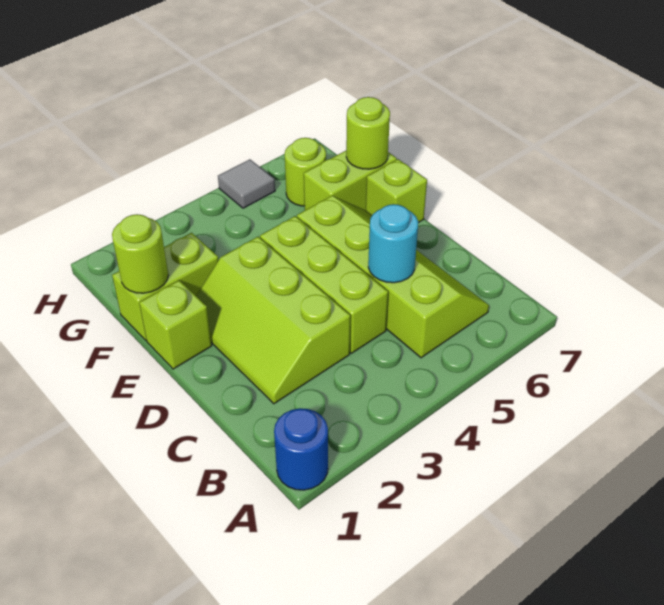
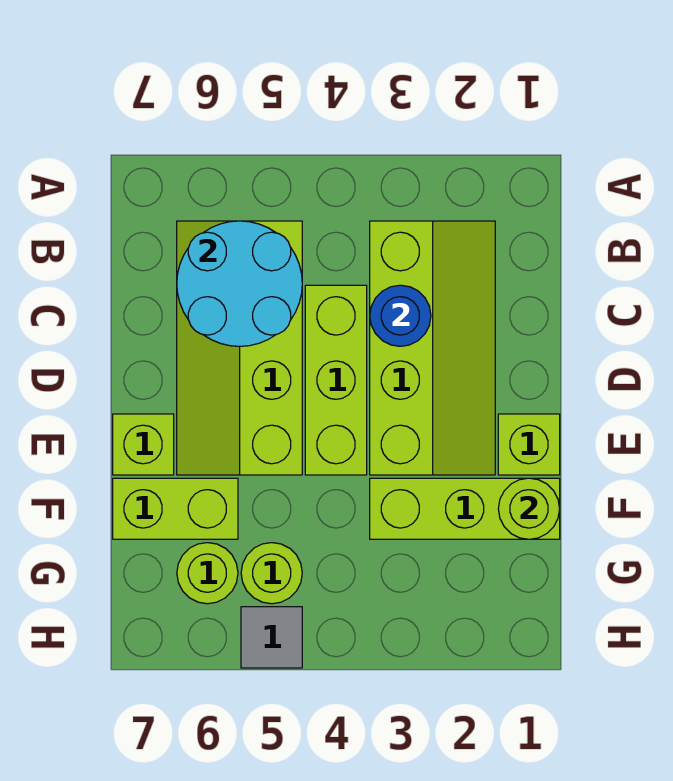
blue 1x1 round brick [274,408,328,490] -> blue 1x1 round brick moved to [370,285,431,346]
lime 2x3 slope [196,237,350,404] -> lime 2x4 slope [370,221,495,475]
cyan 1x1 round brick [368,204,418,283] -> cyan 2x2 round brick [177,221,302,346]
lime 1x2 brick [112,233,218,340] -> lime 1x3 brick [370,478,560,539]
lime 1x1 round brick [346,97,390,169] -> lime 1x1 round brick moved to [241,543,302,604]

